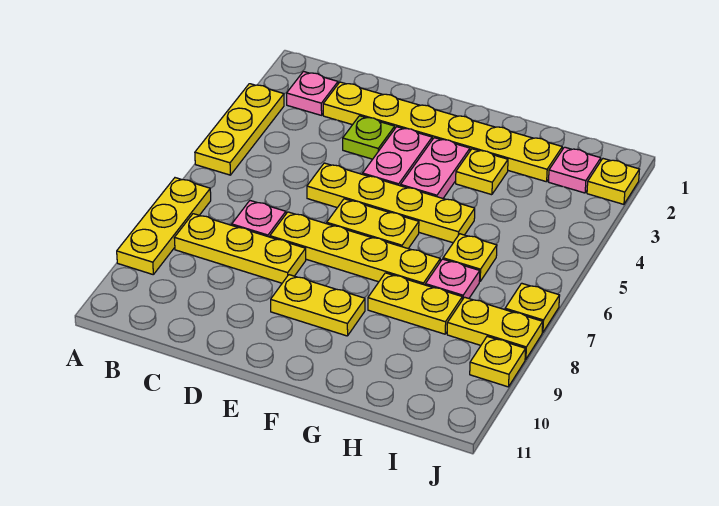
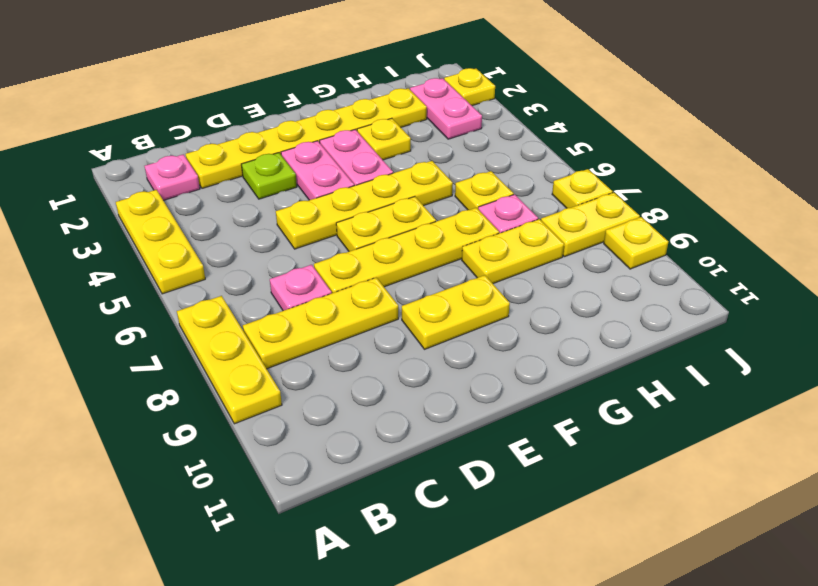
pink 1x1 plate [549,147,601,193] -> pink 1x2 plate [410,78,482,139]

